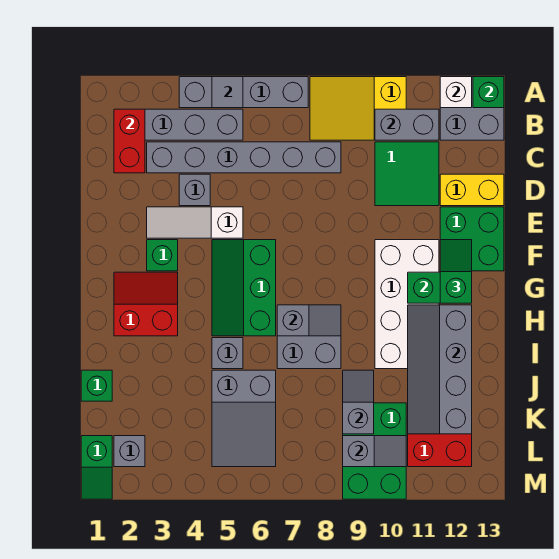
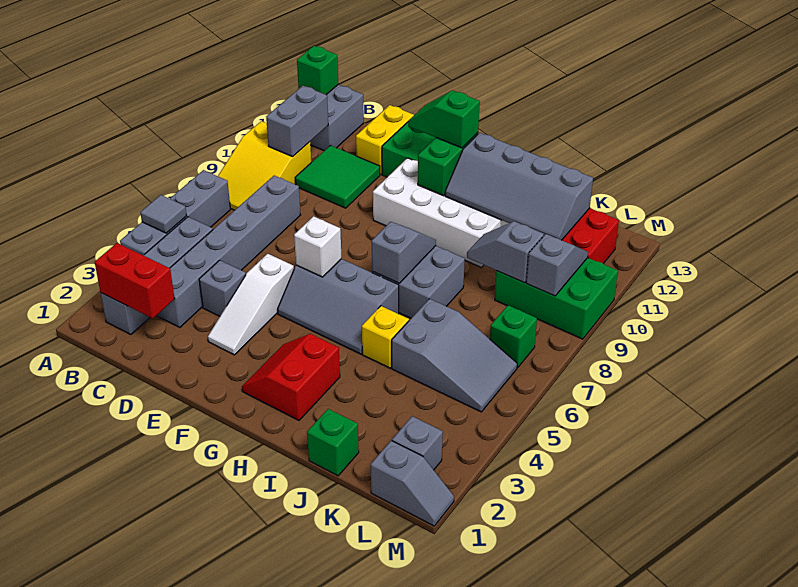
white 1x1 brick [440,77,472,108] -> white 1x1 brick moved to [294,216,342,277]
green 1x1 brick [147,240,178,271] -> green 1x1 brick moved to [490,305,537,368]
green 2x3 slope [212,240,276,336] -> grey 2x3 slope [277,259,399,354]
grey 1x1 brick [212,338,243,369] -> yellow 1x1 brick [362,306,409,368]
green 1x2 slope [81,436,112,499] -> grey 1x2 slope [371,441,454,526]

